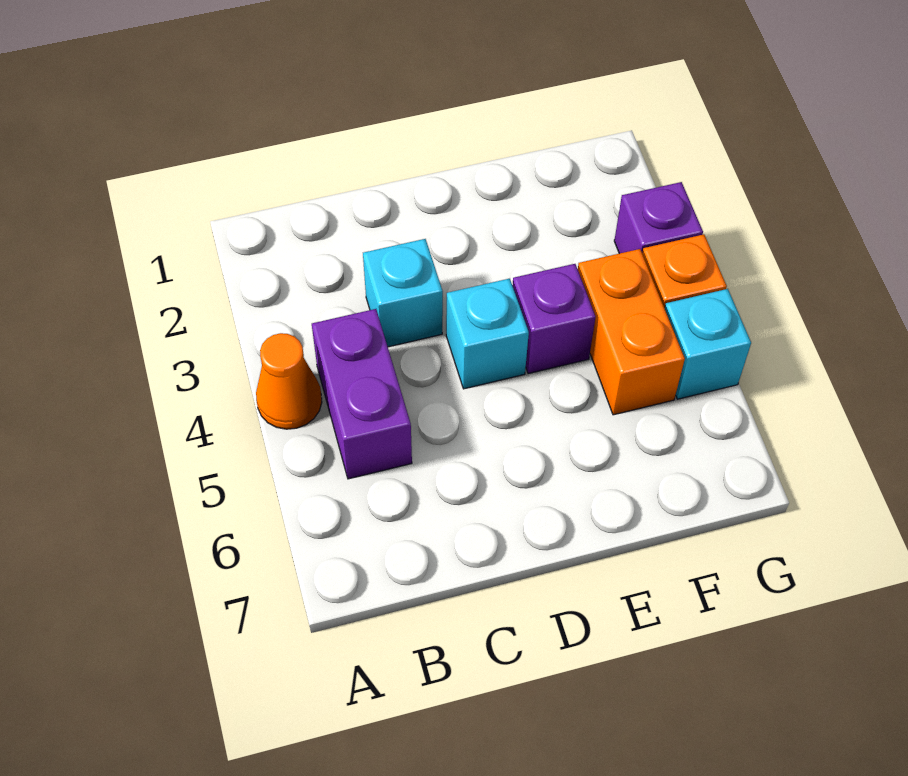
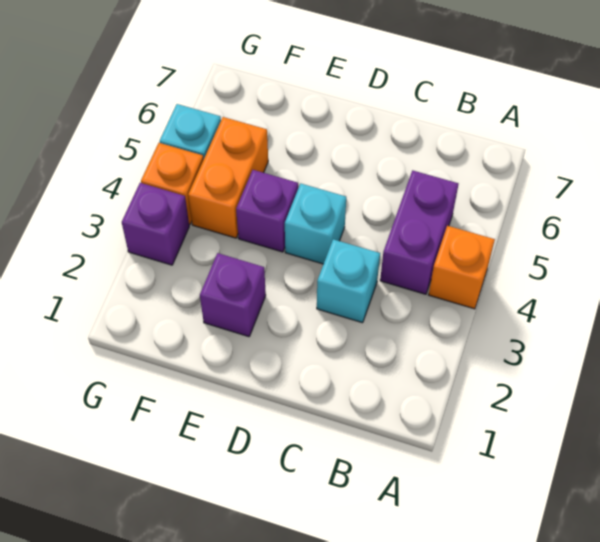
orange 1x1 cone [256,333,322,429] -> orange 1x1 brick [429,226,495,309]
none -> purple 1x1 brick [200,253,266,337]

